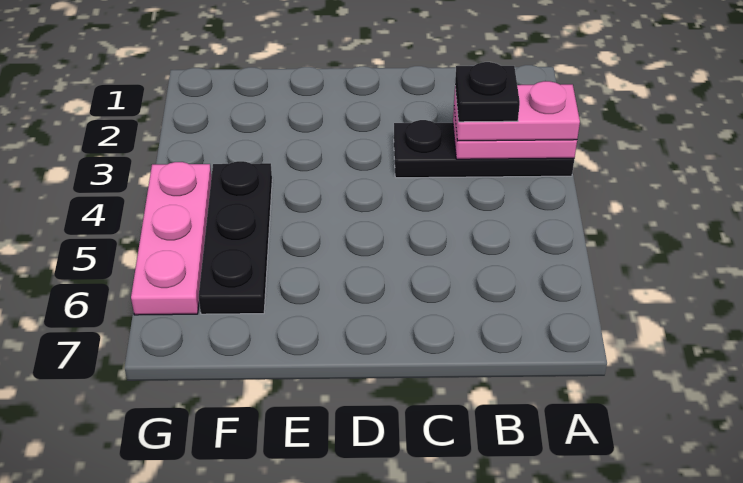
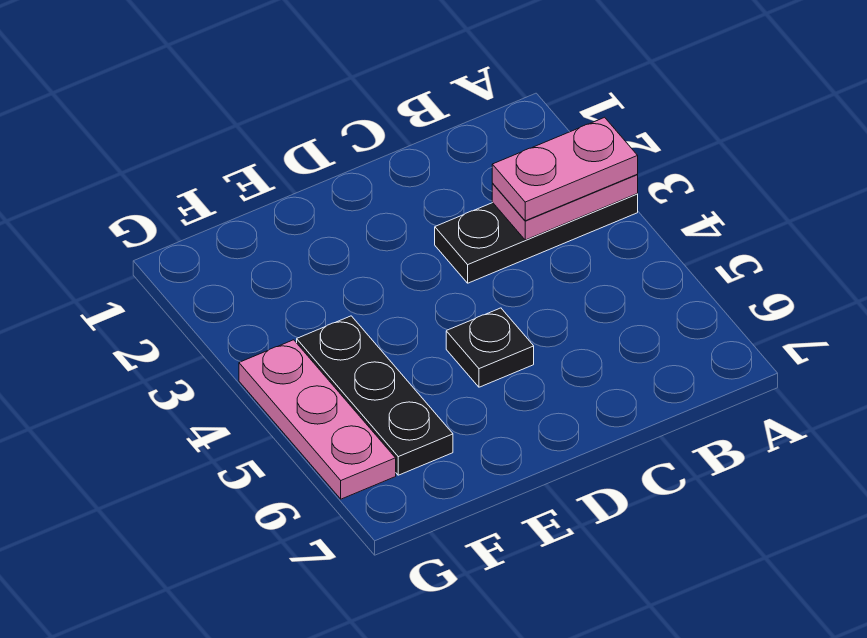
black 1x1 plate [455,62,520,122] -> black 1x1 plate moved to [446,308,534,387]

